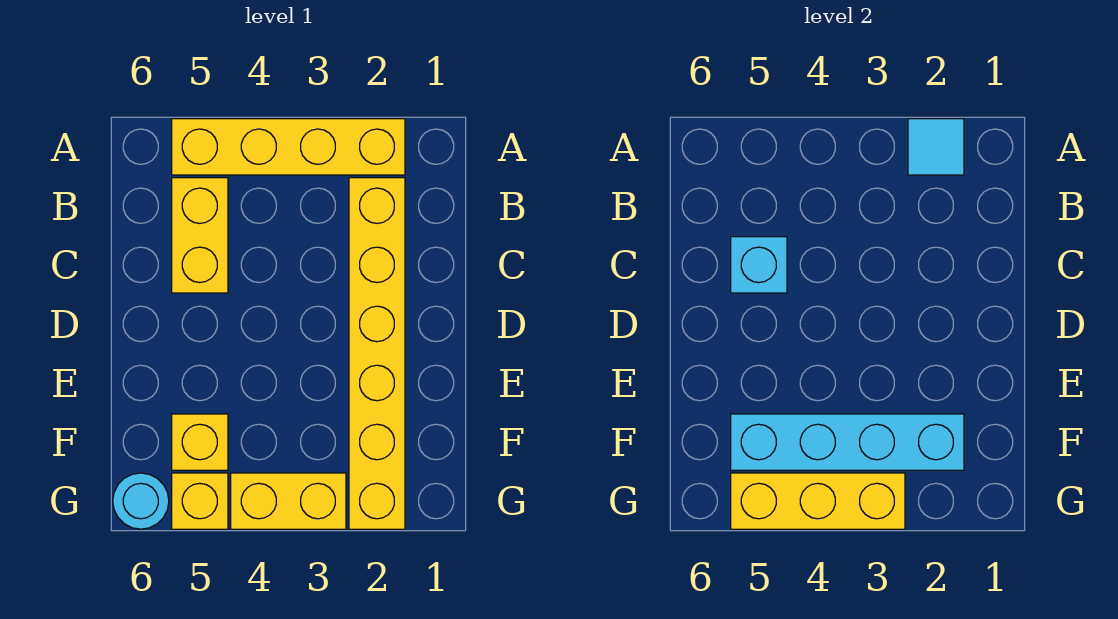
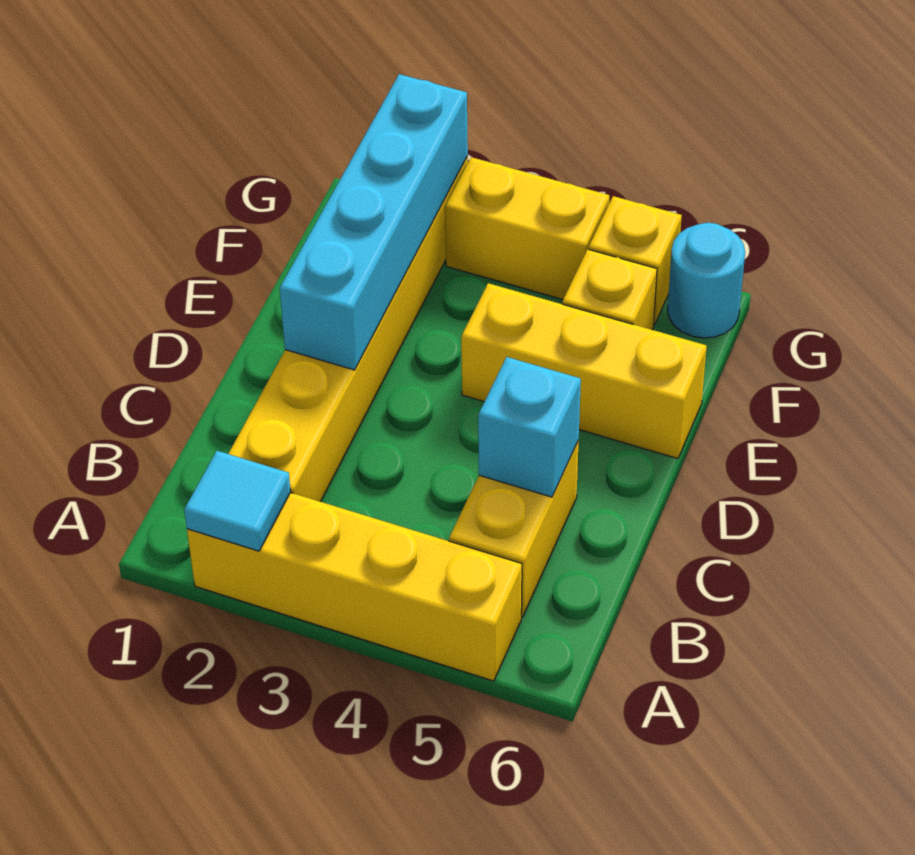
cyan 1x4 brick [731,414,964,470] -> cyan 1x4 brick turned to [280,74,468,370]
yellow 1x3 brick [731,473,905,529] -> yellow 1x3 brick moved to [461,283,707,459]

